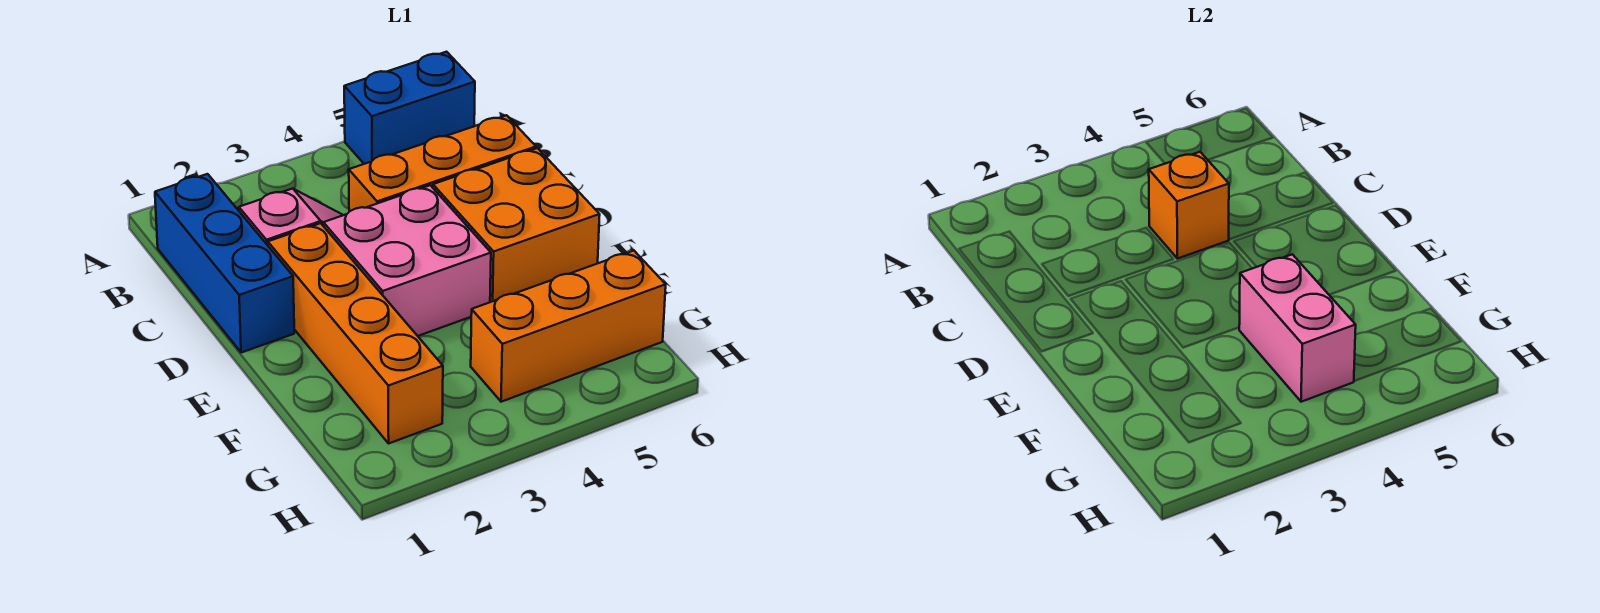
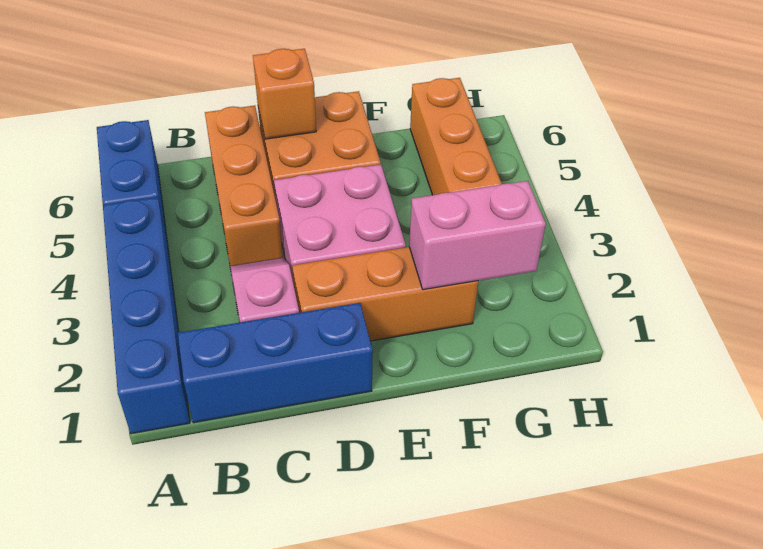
none -> blue 1x4 brick [103,197,190,434]
orange 1x1 brick [1149,152,1229,259] -> orange 1x1 brick moved to [253,49,316,139]
orange 1x4 brick [268,223,443,443] -> orange 1x3 brick [292,247,478,341]
pink 1x2 brick [1239,254,1356,402] -> pink 1x2 brick moved to [409,181,546,290]

